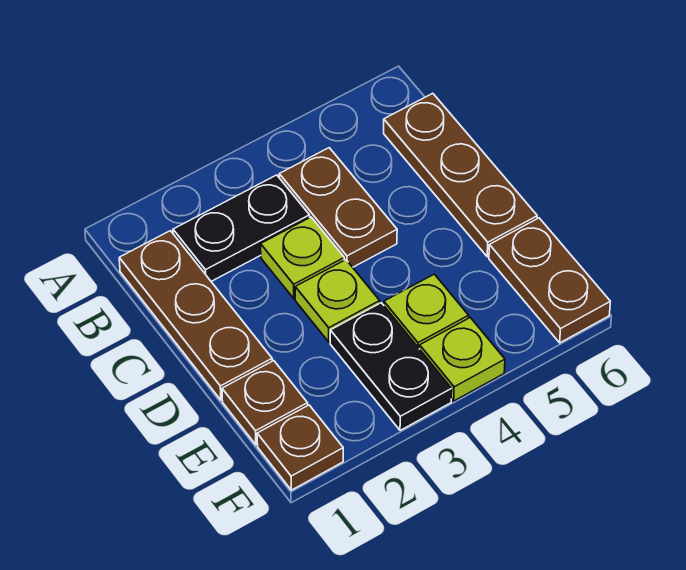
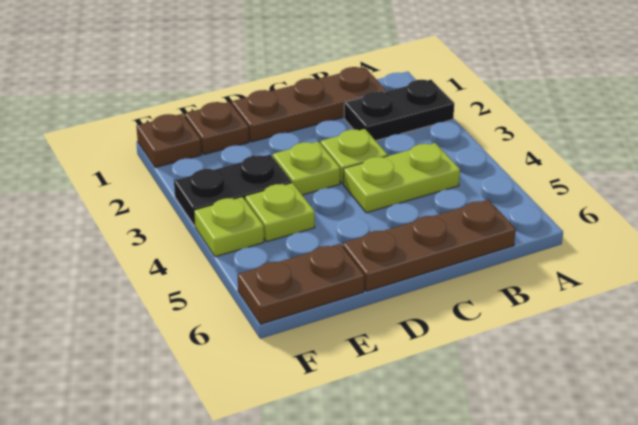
black 1x2 plate [173,175,310,281] -> black 1x2 plate turned to [344,80,454,141]
brown 1x2 plate [279,148,397,267] -> lime 1x2 plate [343,143,460,213]

